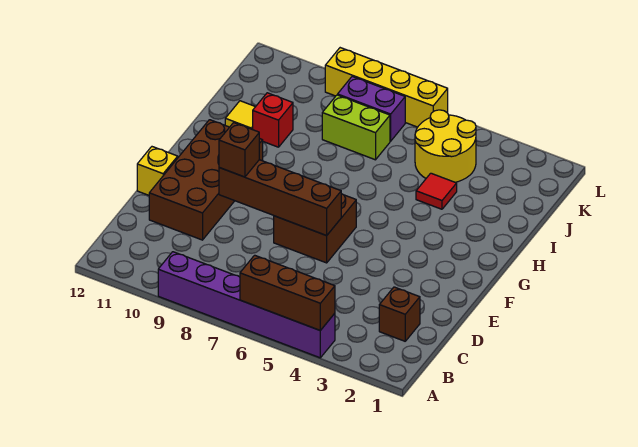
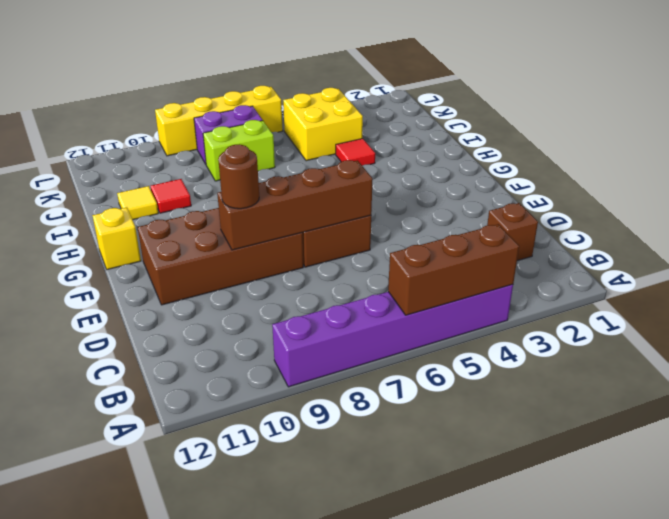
brown 2x4 brick [149,120,263,240] -> brown 2x4 brick turned to [138,208,303,305]
brown 1x1 brick [219,123,259,177] -> brown 1x1 round brick [218,144,259,209]
yellow 1x1 brick [137,147,178,195] -> yellow 1x1 brick moved to [92,207,141,270]
red 1x1 brick [253,93,293,147] -> red 1x1 tile [151,179,191,213]
yellow 2x2 round brick [415,110,476,182] -> yellow 2x2 brick [283,88,363,161]

